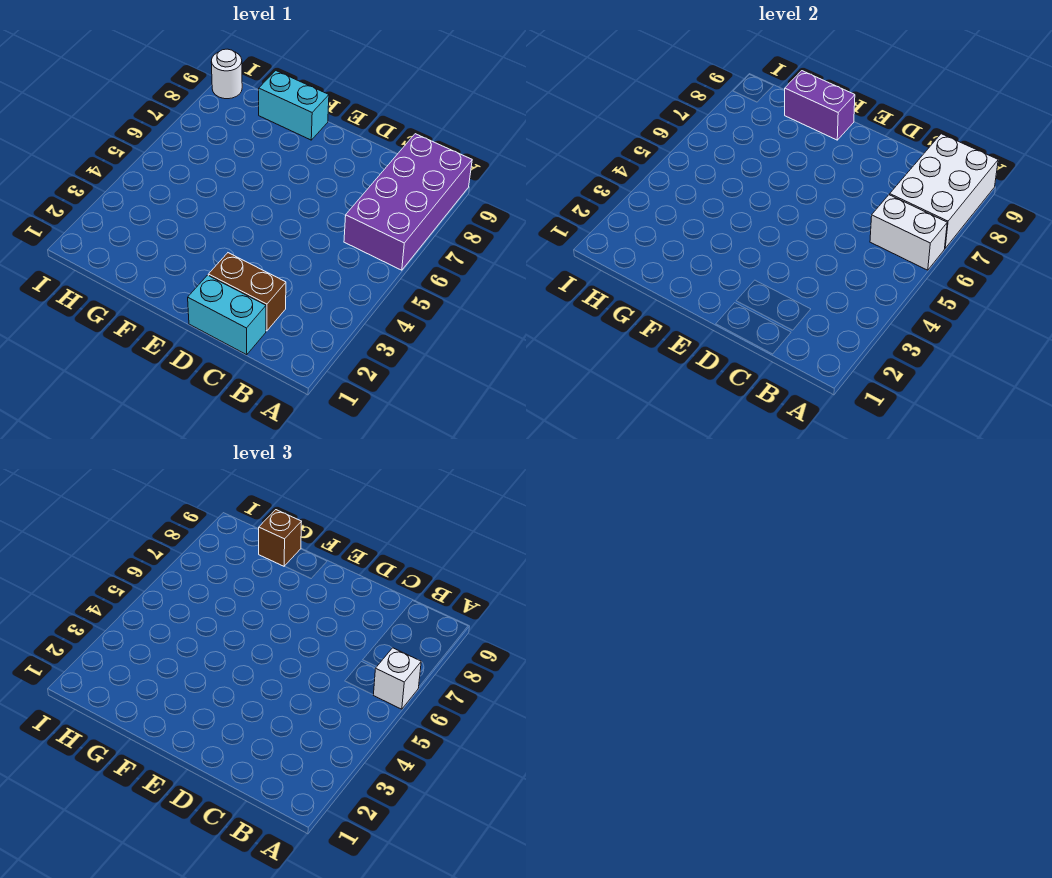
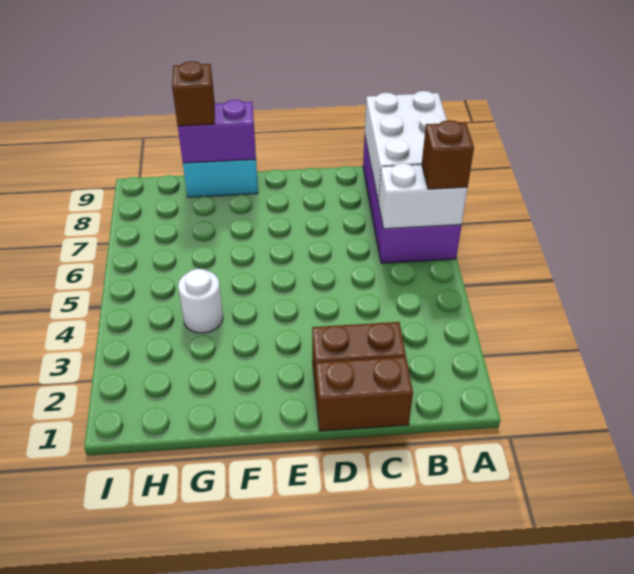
white 1x1 brick [374,648,421,709] -> brown 1x1 brick [422,120,474,189]
cyan 1x2 brick [188,275,266,355] -> brown 1x2 brick [316,357,413,431]
white 1x1 round brick [211,49,242,99] -> white 1x1 round brick moved to [178,269,223,333]

